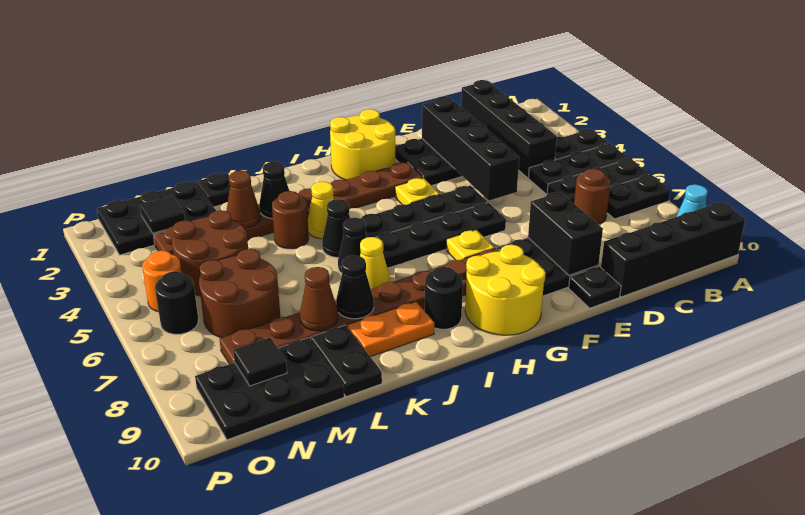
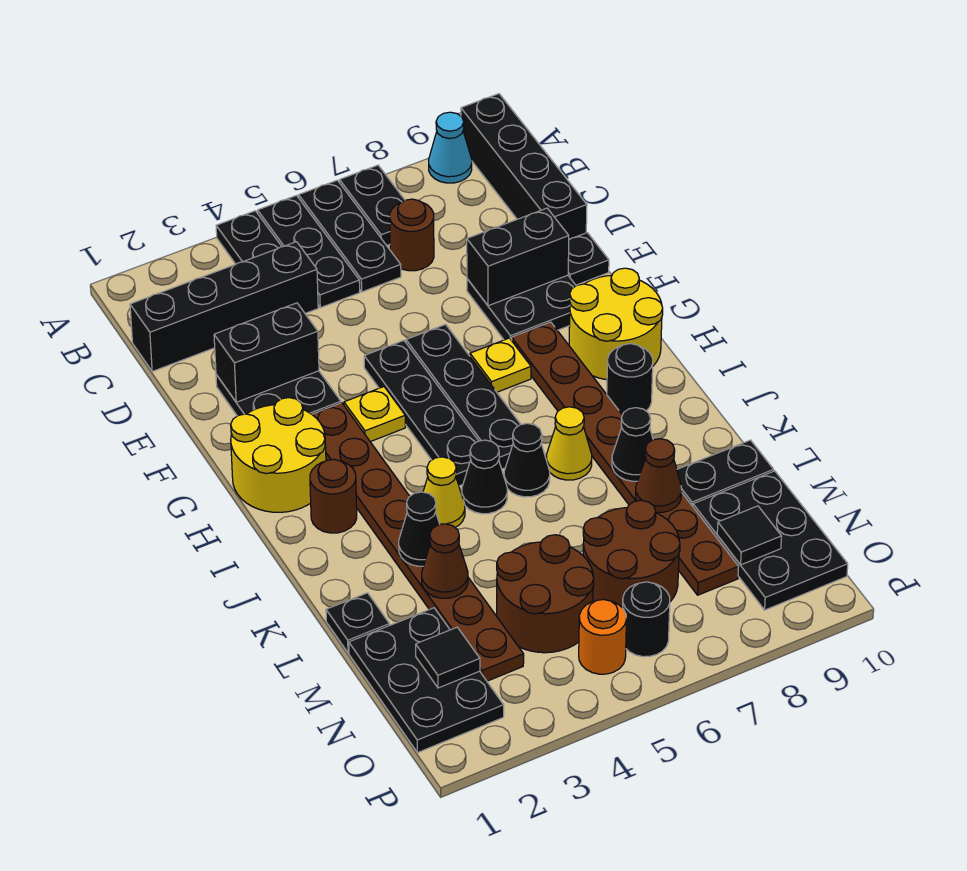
black 1x4 brick [422,97,519,201] -> black 1x2 brick [214,303,319,402]
orange 1x2 plate [347,302,434,357] -> none
brown 1x1 round brick [272,191,309,249] -> brown 1x1 round brick moved to [310,459,357,533]

